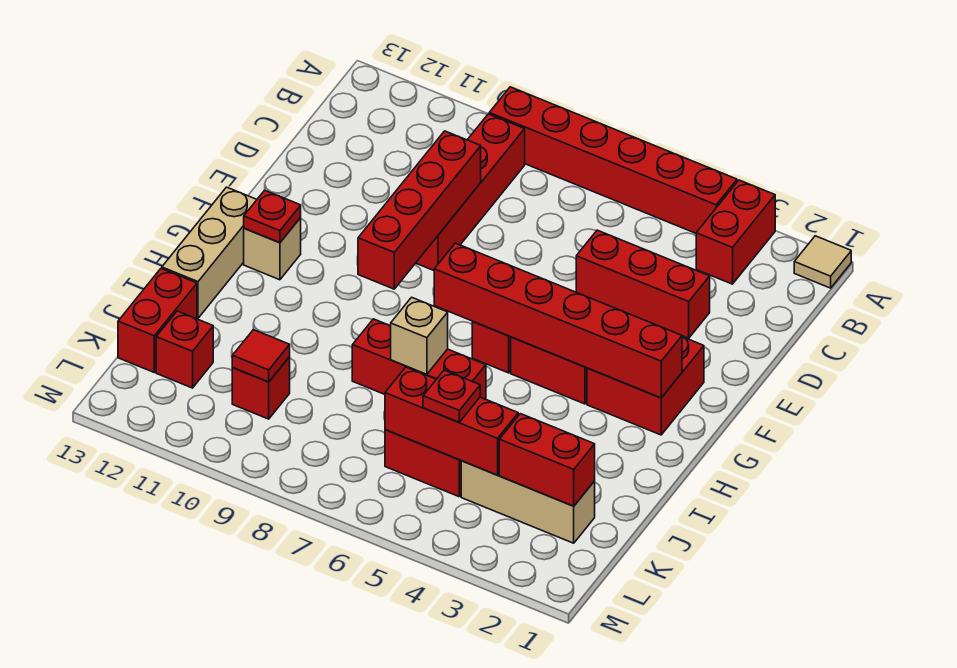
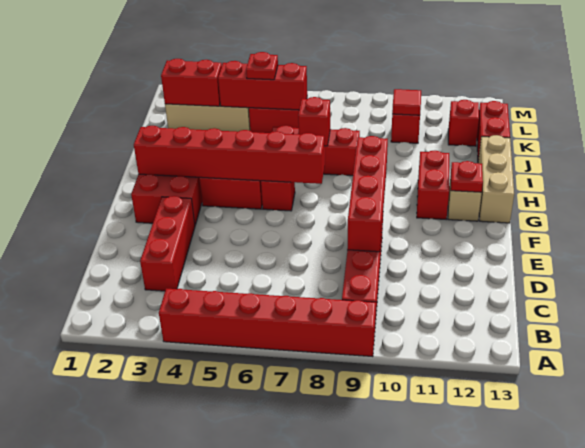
tan 1x1 tile [794,236,851,288] -> none
red 1x2 brick [696,180,775,284] -> red 1x2 brick moved to [417,151,449,219]
red 1x3 brick [576,230,710,338] -> red 1x3 brick turned to [140,196,195,291]
tan 1x1 brick [391,297,448,375] -> red 1x1 brick [298,97,330,146]

